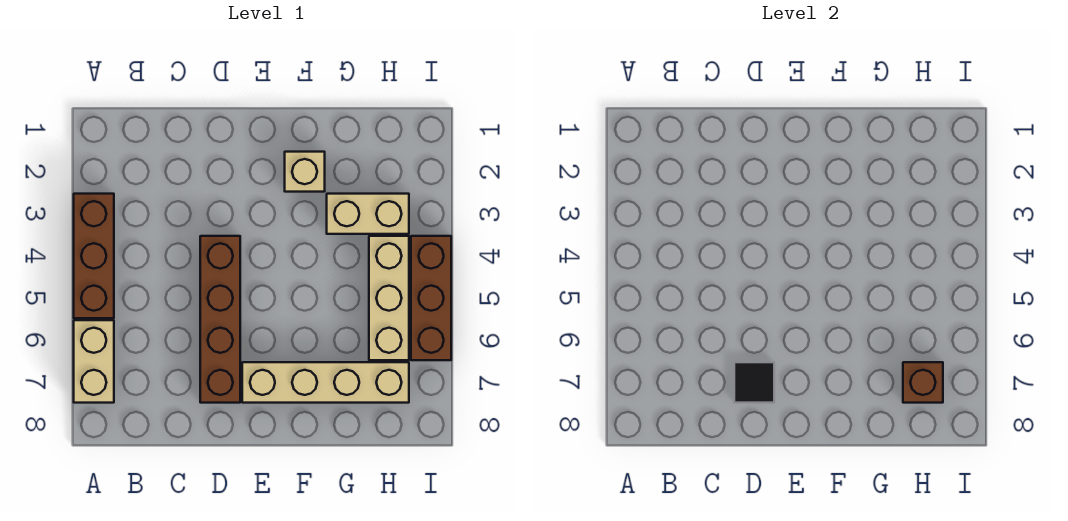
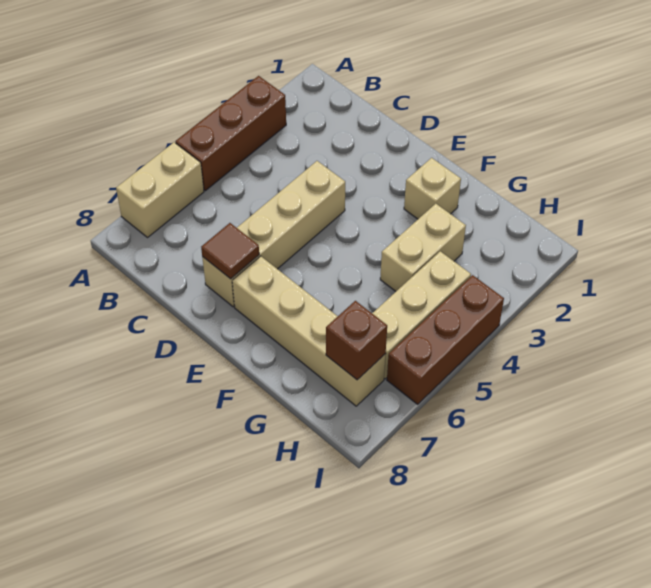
brown 1x4 brick [200,236,240,403] -> tan 1x4 brick [202,161,345,307]
black 1x1 tile [734,362,774,403] -> brown 1x1 tile [201,223,259,279]
tan 1x2 brick [327,194,409,234] -> tan 1x2 brick turned to [380,204,466,291]

